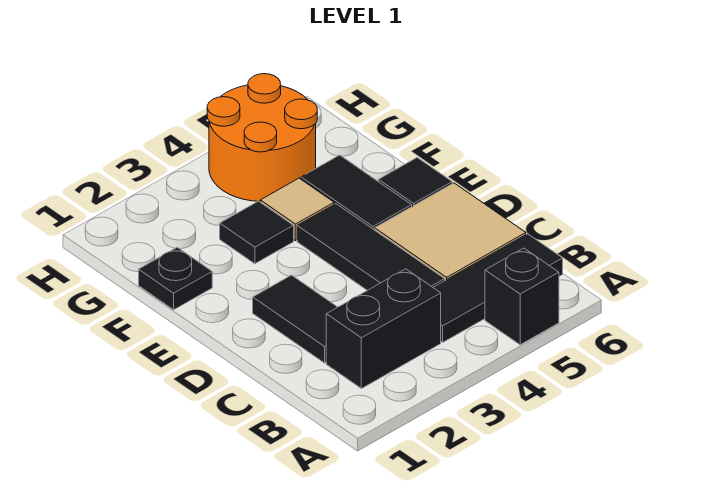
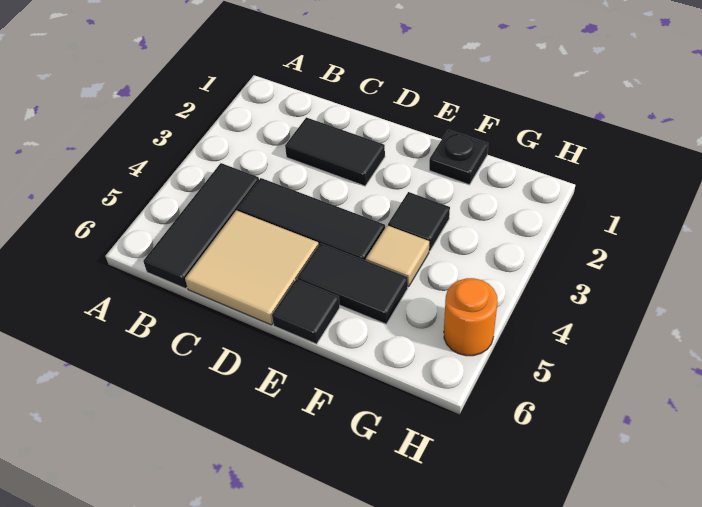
black 1x1 brick [485,248,559,345] -> none
black 1x2 brick [326,269,441,389] -> none
orange 2x2 round brick [207,74,317,202] -> orange 1x1 round brick [444,278,498,356]

